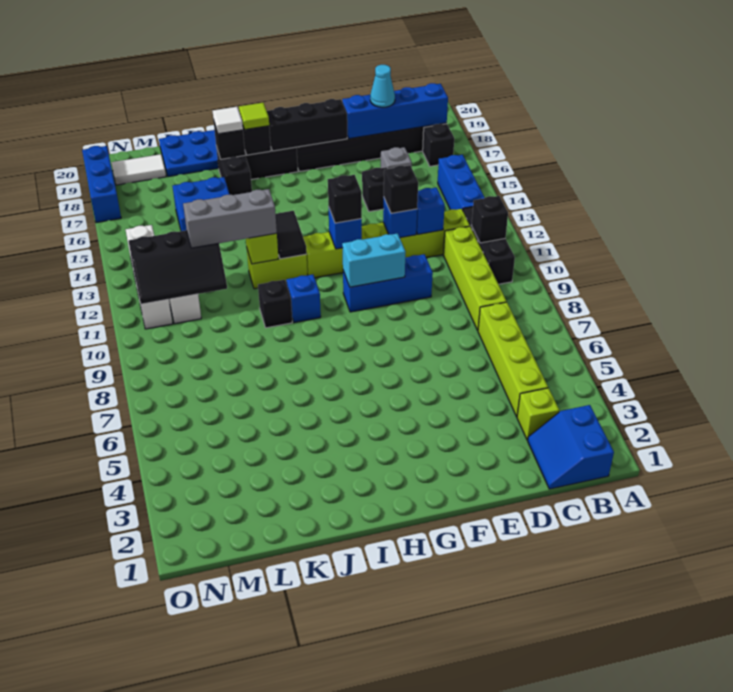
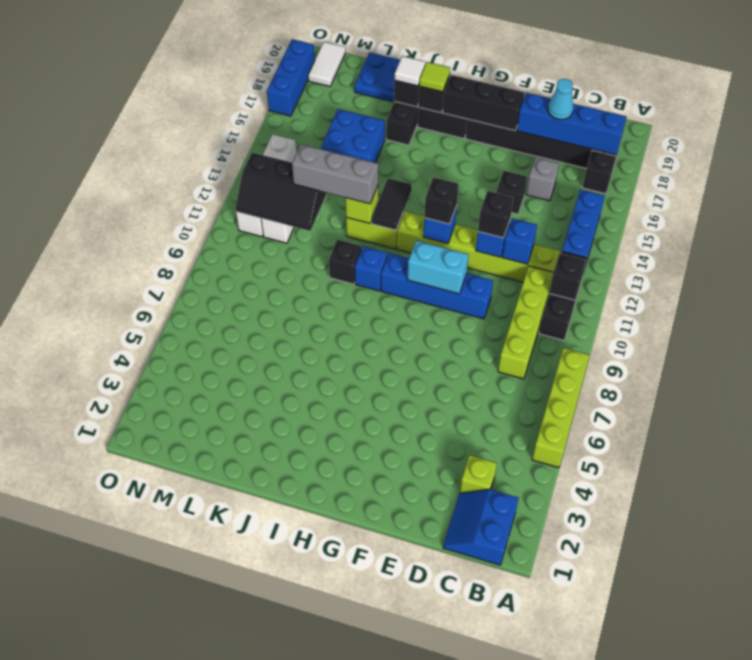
lime 1x4 brick [478,302,548,417] -> lime 1x4 brick moved to [532,348,590,468]
blue 1x3 brick [343,254,433,312] -> blue 1x4 brick [381,253,493,319]
white 1x2 tile [111,154,166,185] -> white 1x2 tile turned to [308,42,345,86]

